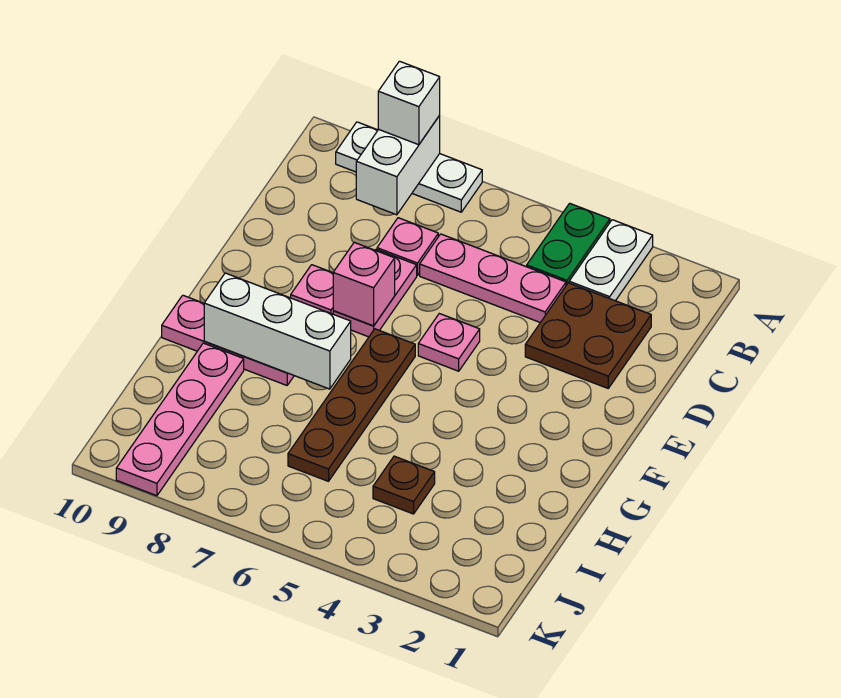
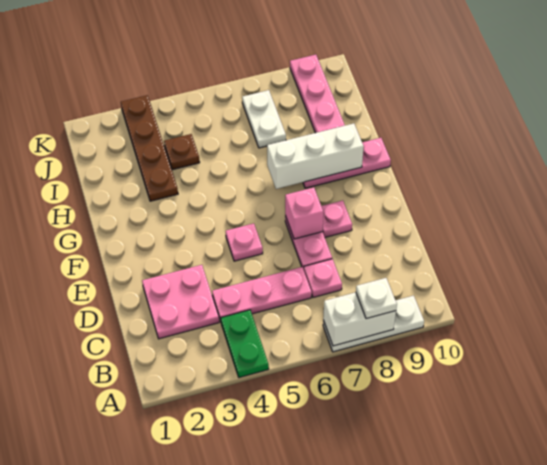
white 1x2 plate [569,220,653,301] -> white 1x2 plate moved to [242,90,286,148]
white 1x2 brick [356,115,440,215] -> white 1x2 brick turned to [323,292,396,346]
white 1x1 brick [378,61,440,145] -> white 1x1 plate [356,278,397,319]
brown 2x2 plate [525,283,651,388] -> pink 2x2 plate [142,265,219,339]
brown 1x4 plate [288,329,415,481] -> brown 1x4 plate moved to [121,95,178,201]

